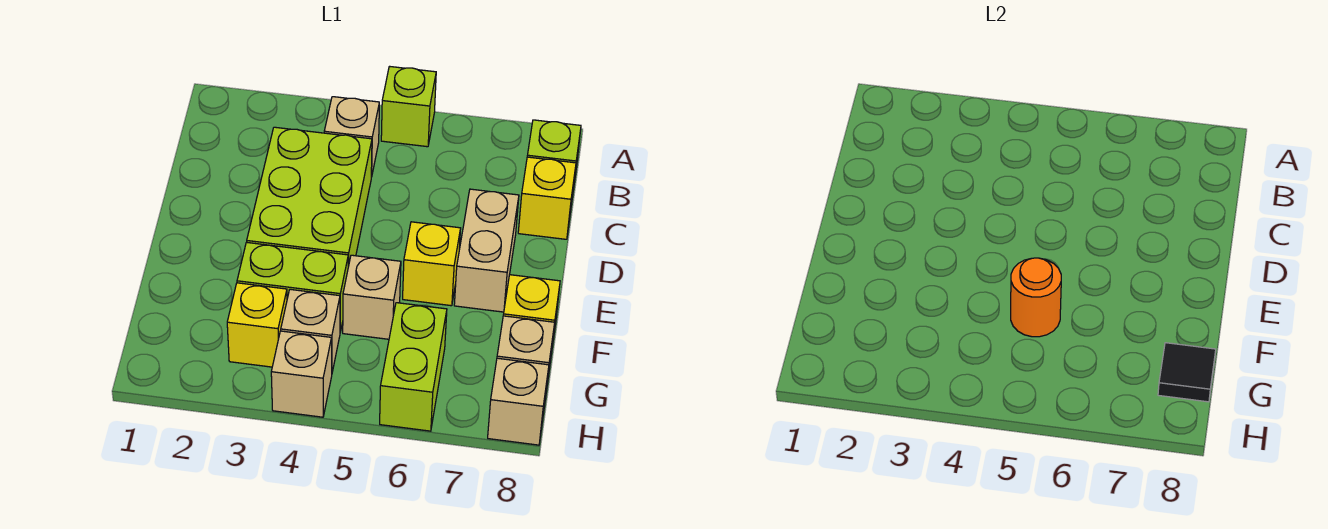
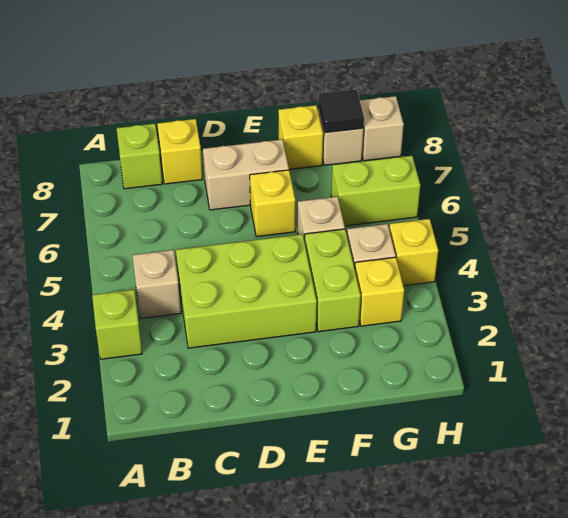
lime 1x1 brick [381,66,436,147] -> lime 1x1 brick moved to [92,290,142,359]
orange 1x1 round brick [1011,258,1061,337] -> none
tan 1x1 brick [271,331,332,417] -> yellow 1x1 brick [389,219,438,286]

